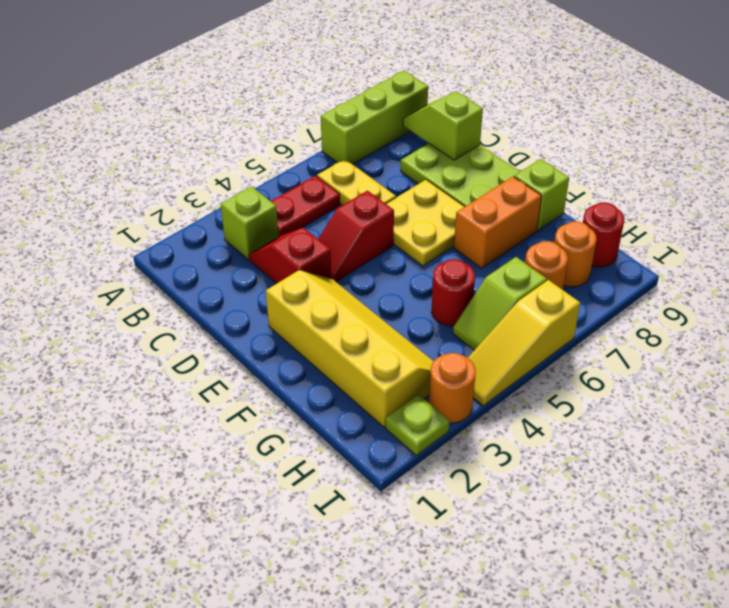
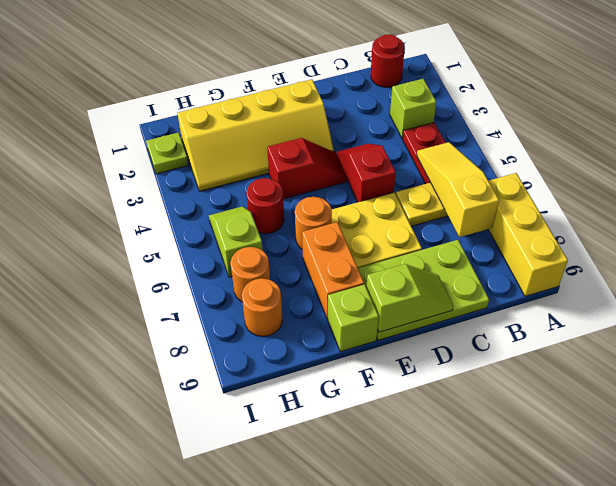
lime 1x3 brick [321,71,428,164] -> yellow 1x3 brick [488,173,568,296]
lime 1x2 slope [403,91,483,160] -> lime 1x2 slope moved to [366,264,453,332]
red 1x2 slope [249,227,332,284] -> red 1x2 slope moved to [267,138,347,199]
red 1x1 round brick [583,202,624,267] -> red 1x1 round brick moved to [371,34,405,87]
orange 1x1 round brick [429,353,476,423] -> orange 1x1 round brick moved to [295,197,332,249]
yellow 1x3 slope [468,280,580,406] -> yellow 1x3 slope moved to [417,142,499,237]

